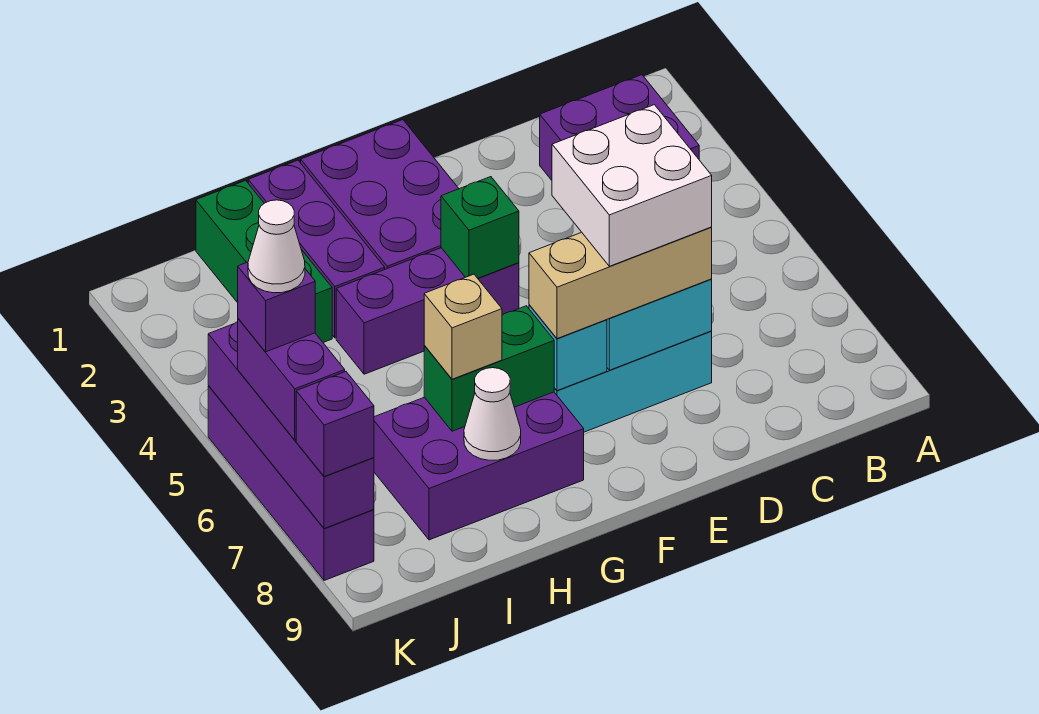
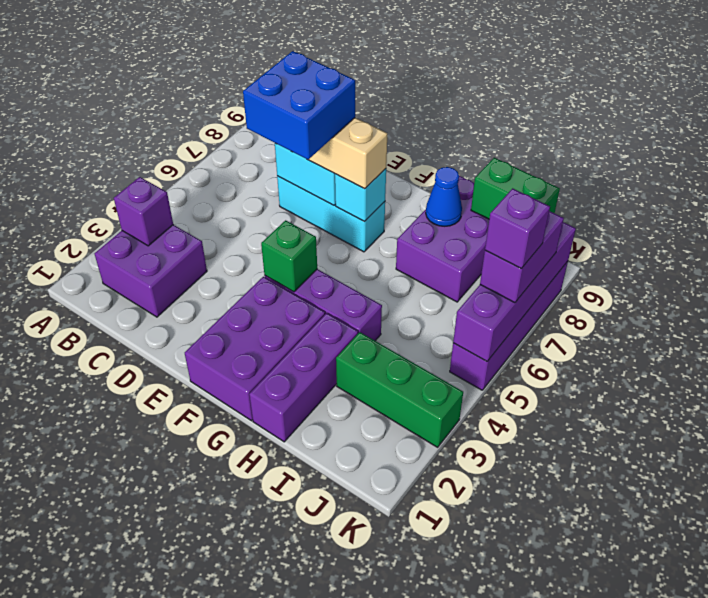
white 2x2 brick [552,105,712,266] -> blue 2x2 brick [243,51,355,160]
purple 2x3 brick [374,392,584,540] -> purple 2x3 brick turned to [396,176,489,302]
green 1x2 brick [424,306,554,431] -> green 1x2 brick moved to [471,158,560,219]
tan 1x1 brick [424,274,502,379] -> none
white 1x1 cone [464,368,521,460] -> blue 1x1 cone [426,167,462,226]
green 1x3 brick [196,181,332,342] -> green 1x3 brick turned to [336,332,463,447]
white 1x1 cone [248,200,305,293] -> none
purple 1x1 brick [296,372,374,477] -> purple 1x1 brick moved to [114,177,173,246]

